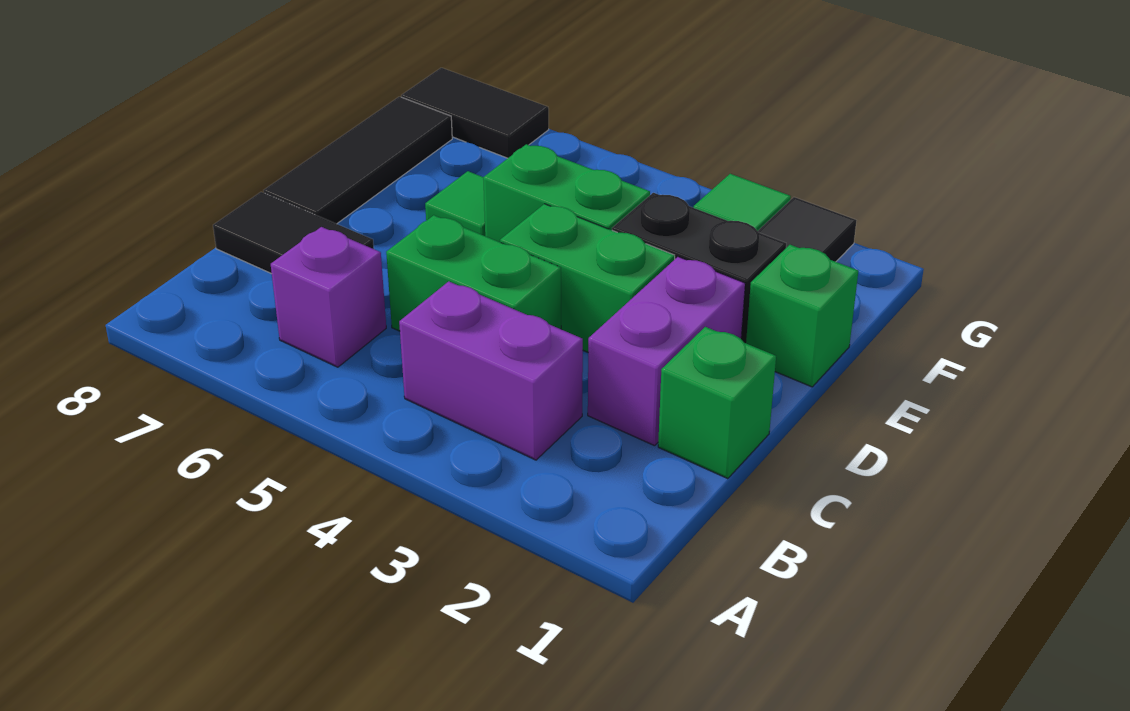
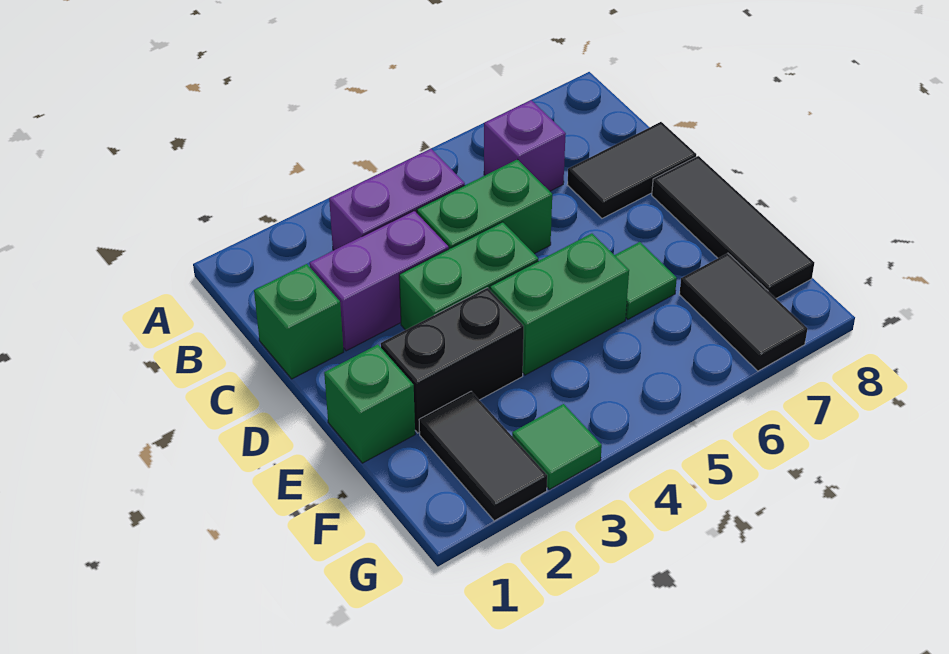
purple 1x2 brick [588,257,745,446] -> purple 1x2 brick turned to [309,211,449,351]
black 1x2 tile [401,68,549,158] -> black 1x2 tile turned to [679,253,807,371]

